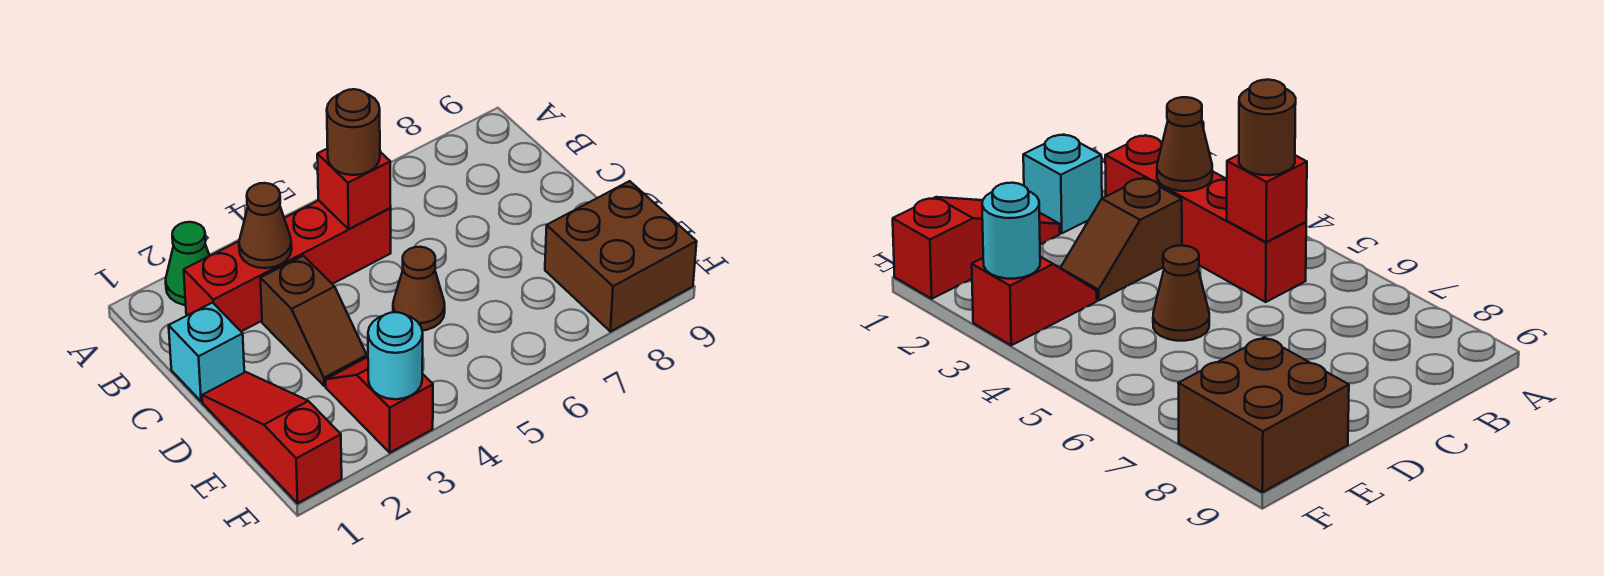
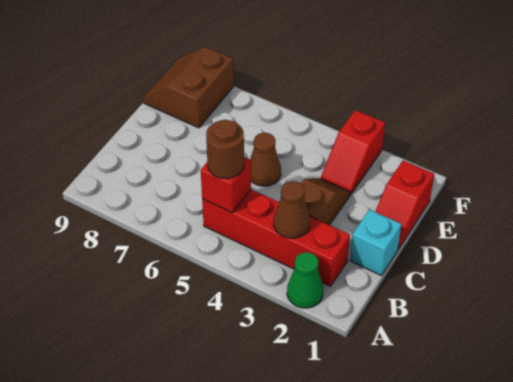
red 1x3 slope [202,372,342,503] -> red 1x2 slope [375,160,434,249]
brown 2x2 brick [545,181,697,332] -> brown 2x2 slope [143,47,234,128]
cyan 1x1 round brick [368,312,423,399] -> none

